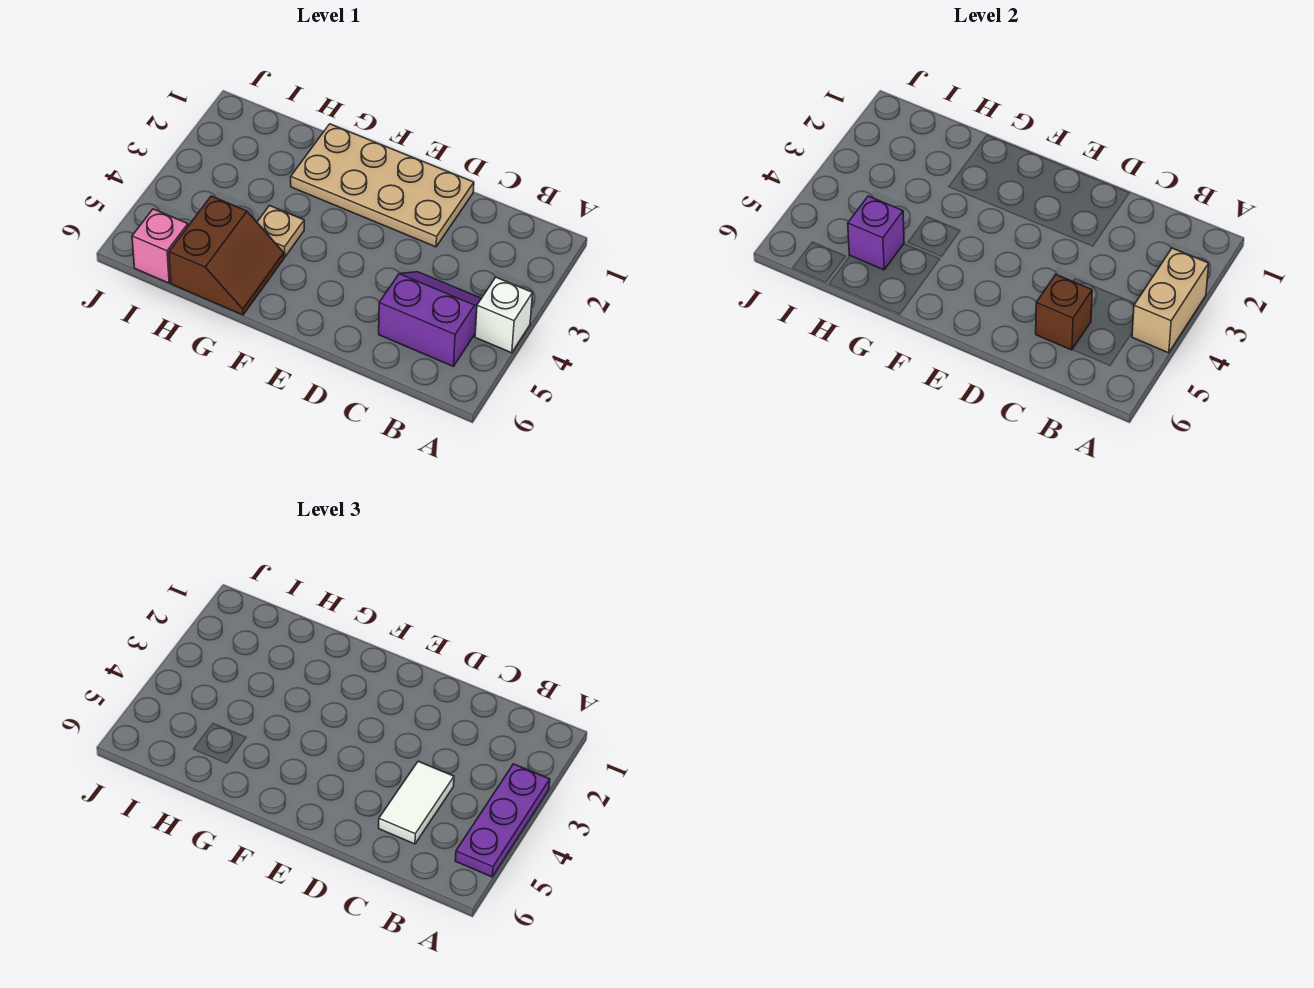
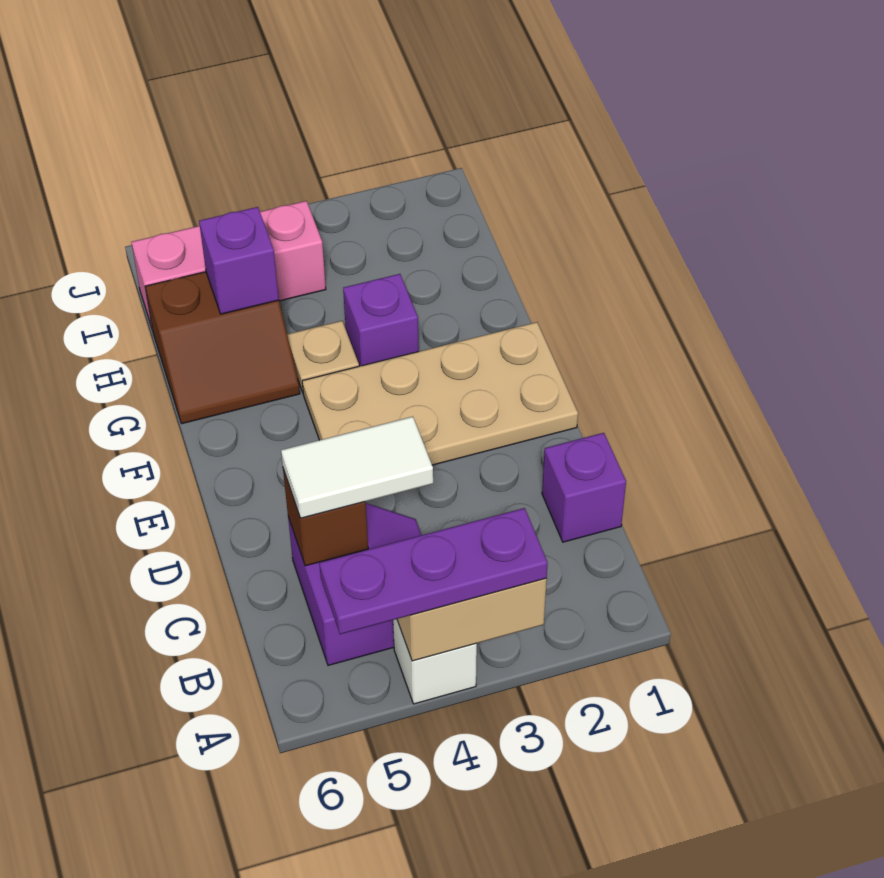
none -> purple 1x1 brick [542,433,626,542]
tan 2x4 plate [291,124,474,247] -> tan 2x4 plate turned to [302,322,578,465]
none -> purple 1x1 brick [343,274,419,366]
pink 1x1 brick [132,209,188,283] -> pink 1x3 brick [131,201,326,330]

